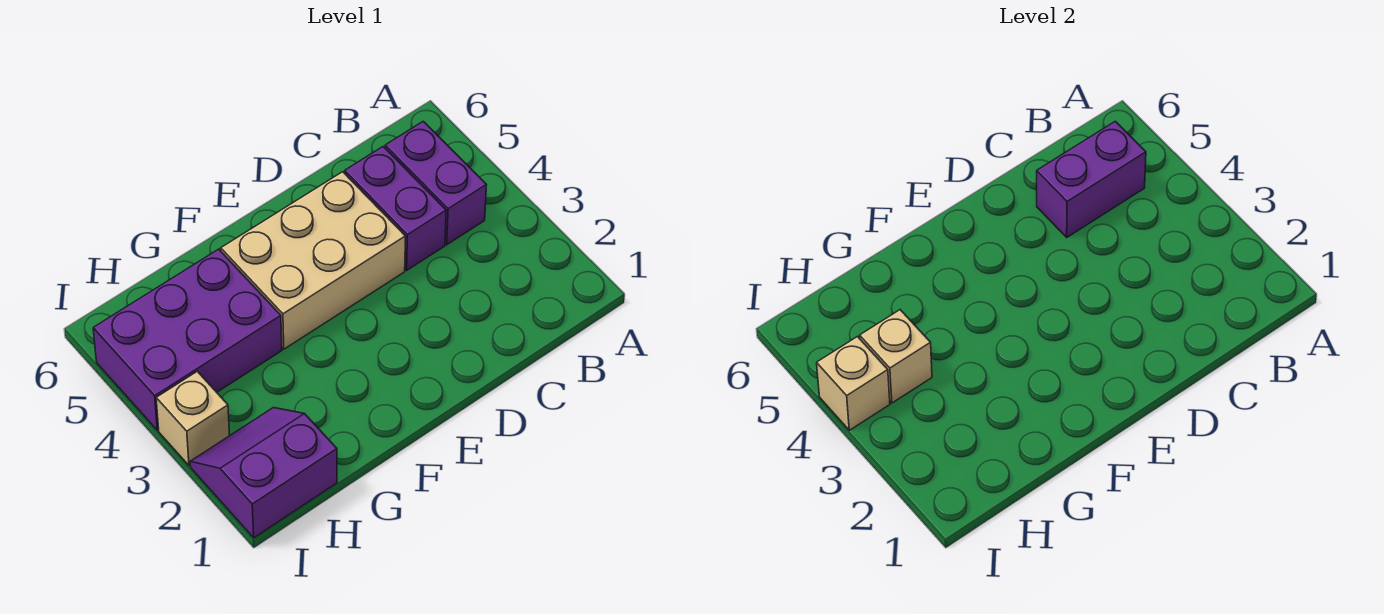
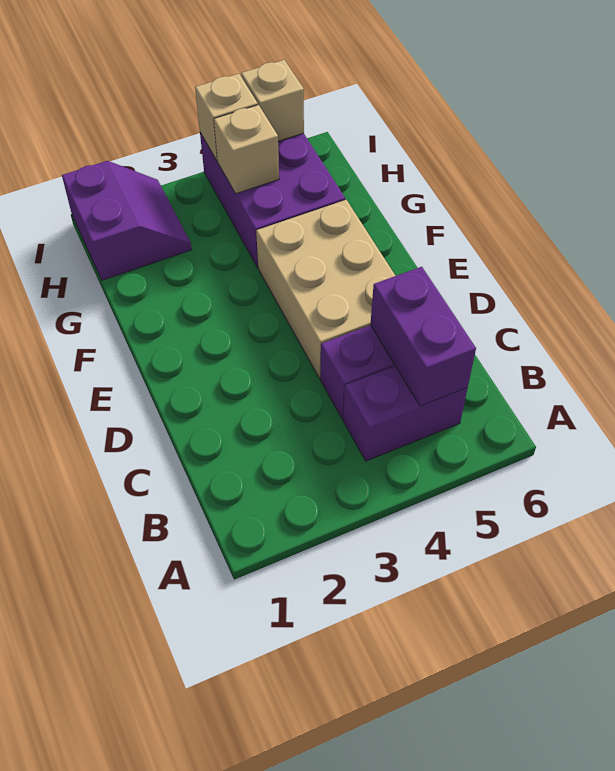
tan 1x1 brick [156,371,230,466] -> tan 1x1 brick moved to [241,60,304,141]

